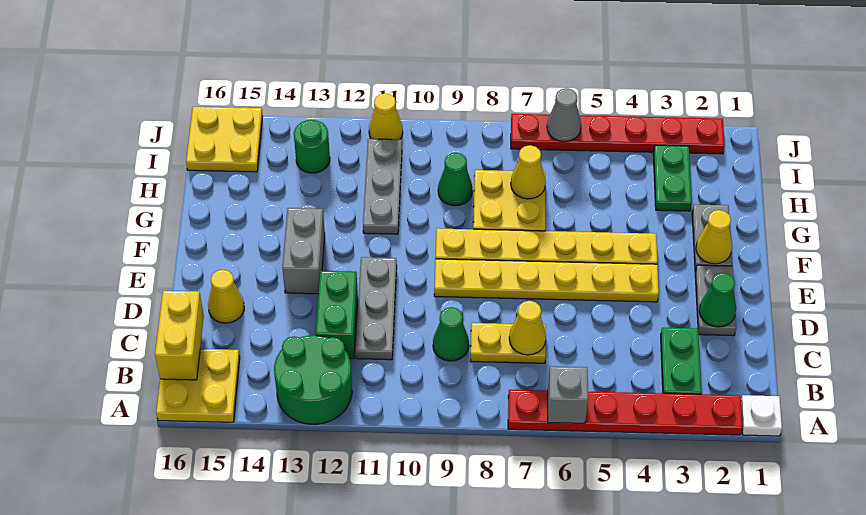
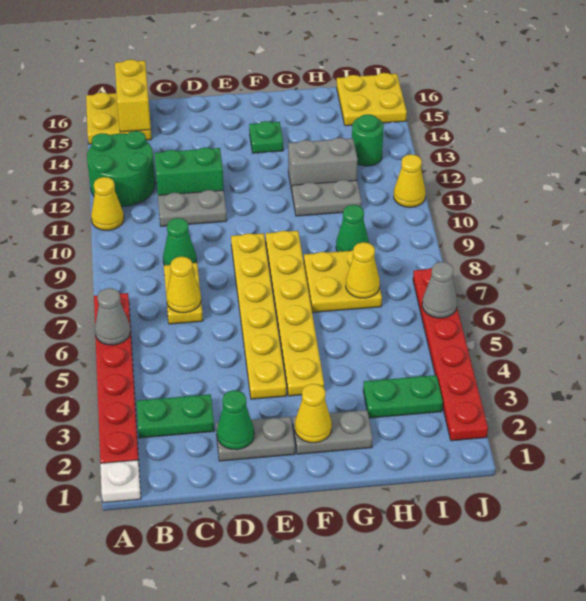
grey 1x1 brick [548,366,588,423] -> grey 1x1 cone [95,288,130,345]
yellow 1x2 brick [155,291,204,380] -> yellow 1x2 brick turned to [115,60,151,132]
grey 1x3 plate [356,257,397,360] -> grey 1x2 plate [158,190,227,226]
yellow 1x1 cone [208,270,244,323] -> yellow 1x1 cone moved to [91,177,124,230]
grey 1x2 brick [282,208,325,294] -> grey 1x2 brick moved to [288,138,358,191]
none -> green 1x1 plate [249,121,283,153]
grey 1x3 plate [363,139,402,234] -> grey 1x2 plate [292,180,362,216]

